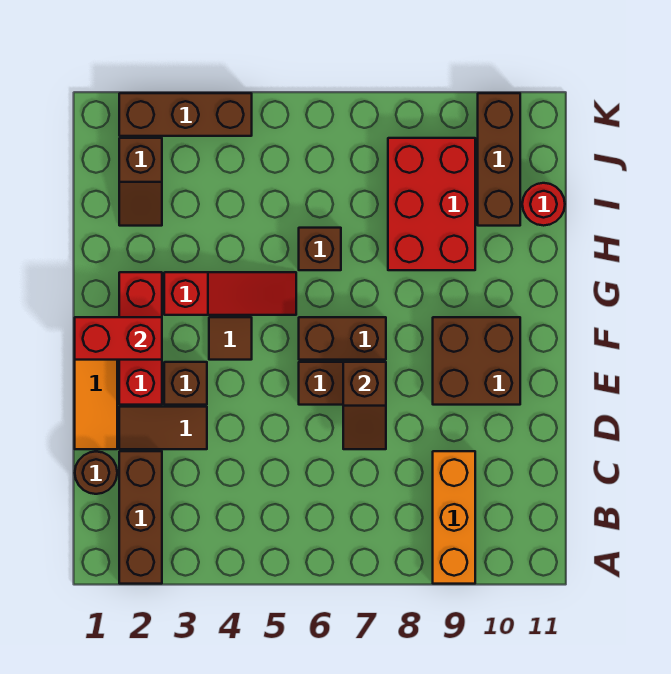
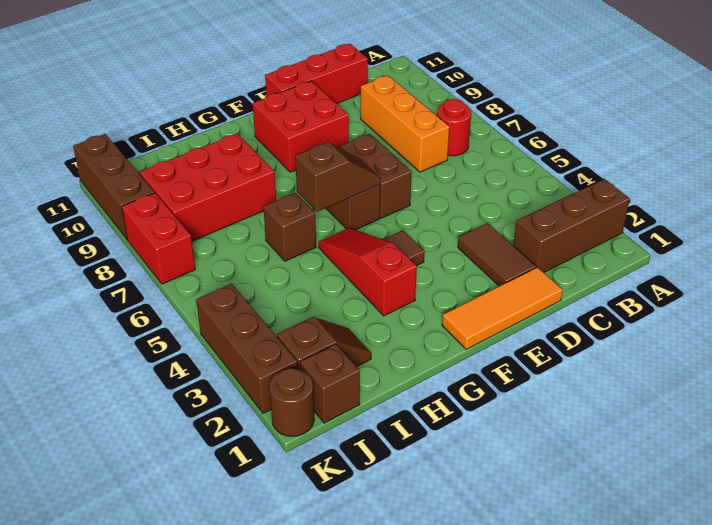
orange 1x3 brick [433,451,475,584] -> orange 1x3 brick turned to [361,75,449,172]
brown 1x1 round brick [75,452,117,494] -> brown 1x1 round brick moved to [269,368,314,436]
brown 1x2 slope [343,362,386,449] -> brown 1x2 slope moved to [295,142,380,212]
red 1x3 brick [119,272,162,405] -> red 1x3 brick moved to [265,44,368,104]
brown 1x1 brick [164,362,207,405] -> brown 1x1 brick moved to [300,344,360,423]
brown 2x2 brick [433,317,520,405] -> red 2x2 brick [253,81,349,172]
red 1x2 brick [75,317,162,360] -> red 1x2 brick moved to [122,193,195,284]
brown 1x3 brick [478,93,520,226] -> brown 1x3 brick turned to [73,134,154,239]
red 1x1 round brick [522,183,565,226] -> red 1x1 round brick moved to [437,99,471,156]

